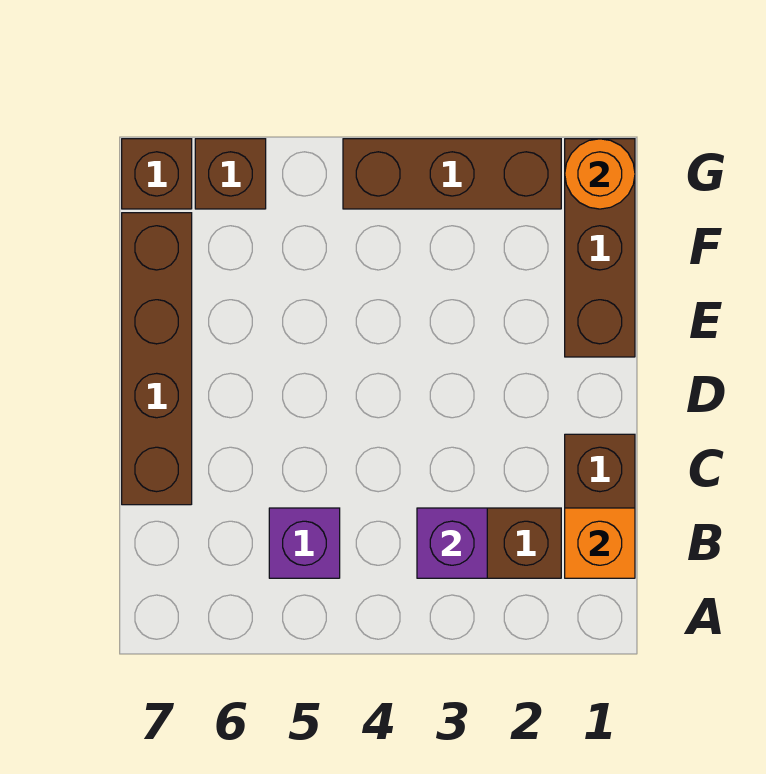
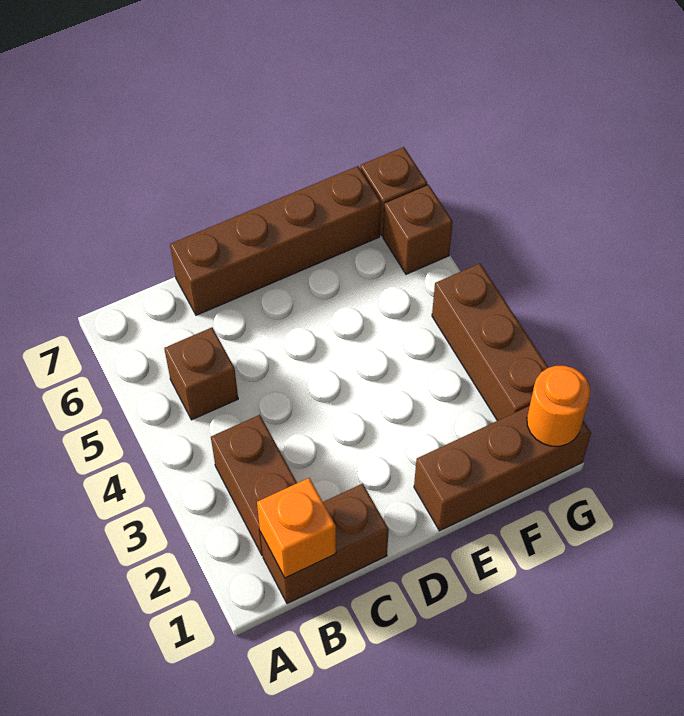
purple 1x1 brick [417,508,487,578] -> none
purple 1x1 brick [269,508,340,578] -> brown 1x1 brick [164,327,238,420]

